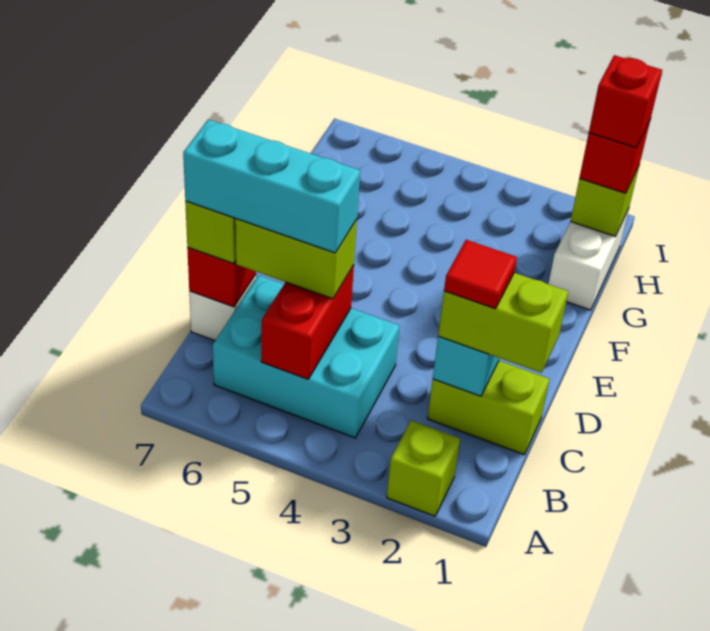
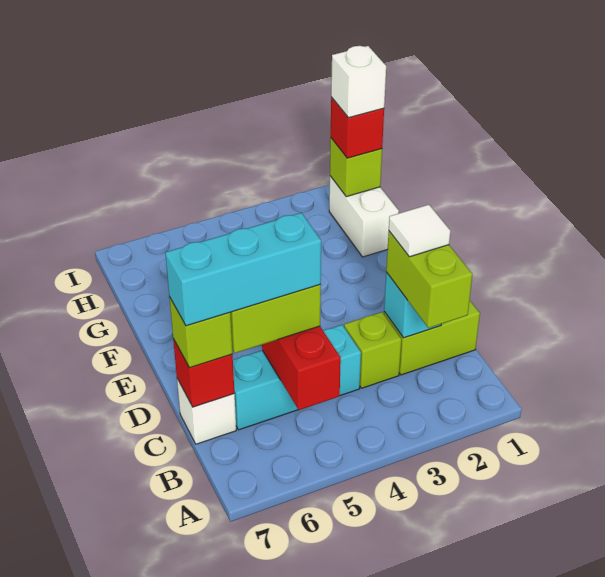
lime 1x1 brick [387,420,460,516] -> lime 1x1 brick moved to [344,312,401,388]
cyan 2x3 brick [213,275,400,438] -> cyan 1x3 brick [233,325,361,430]
lime 1x2 brick [438,273,568,373] -> lime 1x2 brick turned to [386,231,473,328]
red 1x1 tile [444,240,517,309] -> white 1x1 tile [389,205,450,257]
red 1x1 brick [589,55,662,148] -> white 1x1 brick [331,46,386,118]

